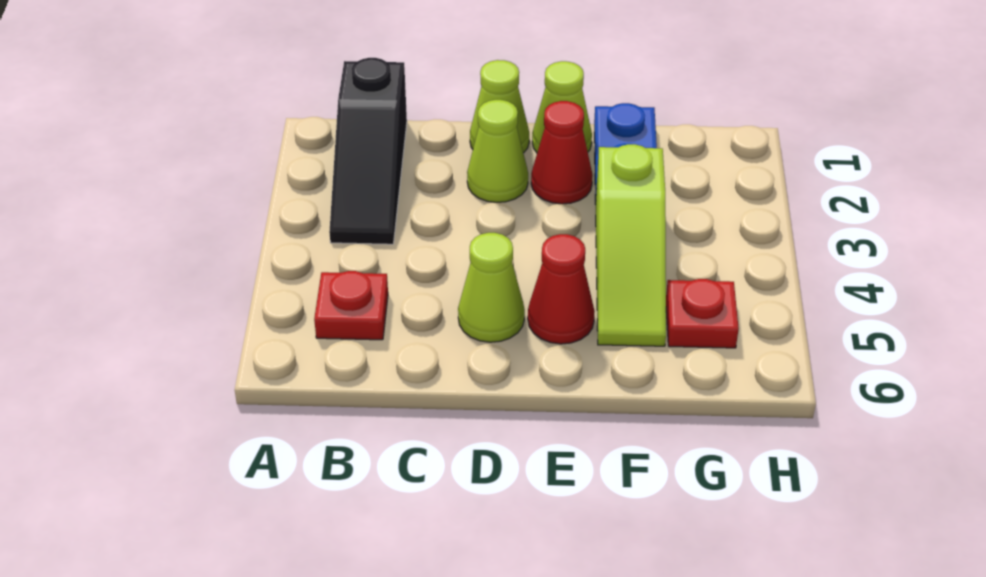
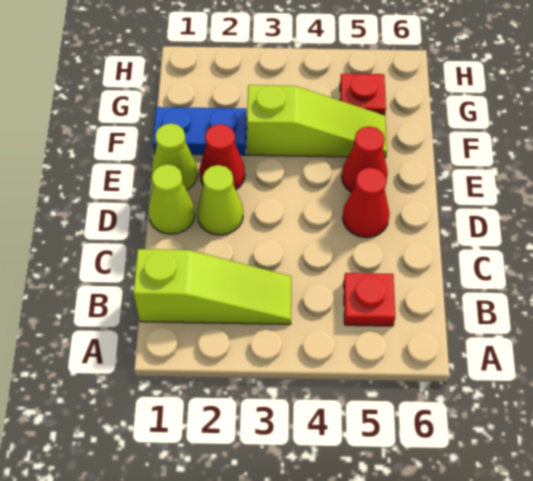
black 1x3 slope [329,58,407,244] -> lime 1x3 slope [134,249,291,324]
lime 1x1 cone [458,233,525,342] -> red 1x1 cone [343,167,390,238]

